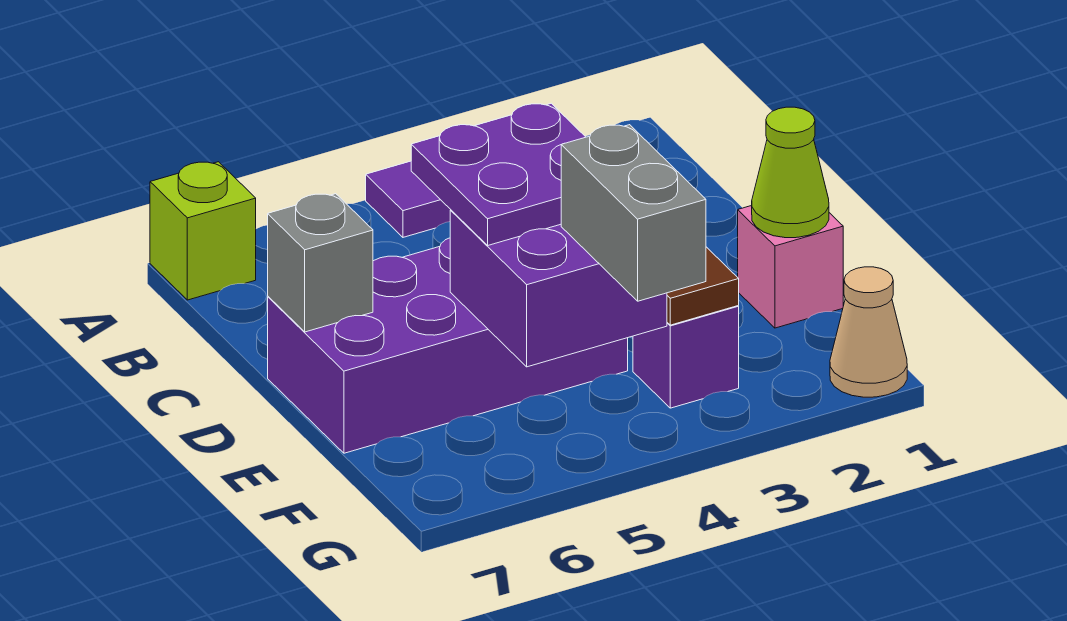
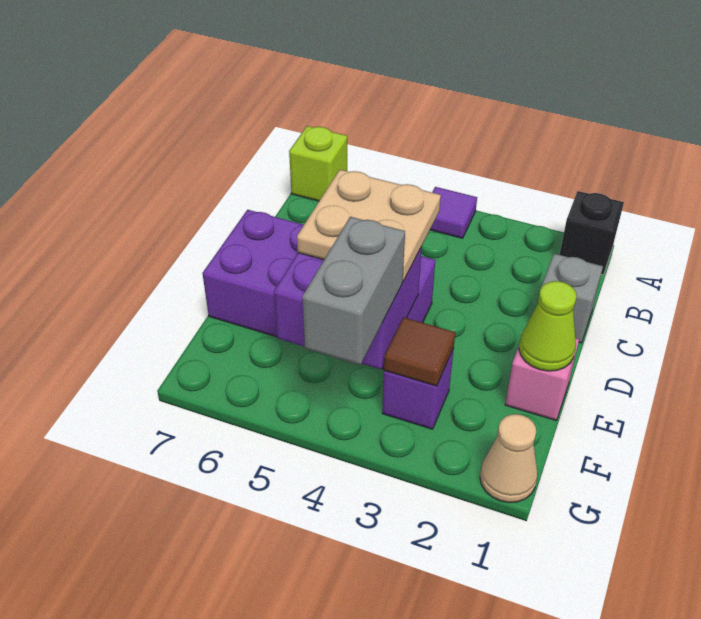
none -> black 1x1 brick [560,191,624,275]
purple 2x2 plate [411,103,585,245] -> tan 2x2 plate [297,170,441,281]
grey 1x1 brick [268,194,373,332] -> grey 1x1 brick moved to [541,254,603,343]

